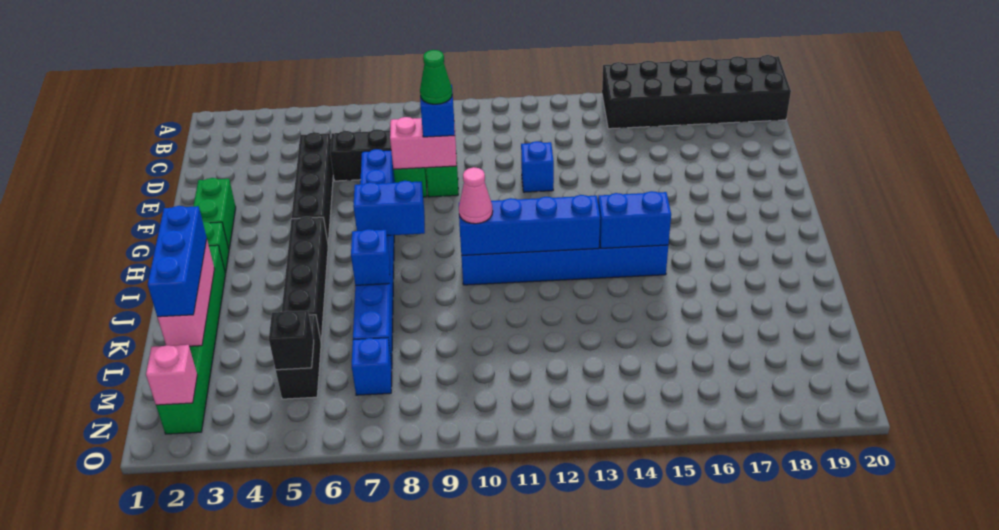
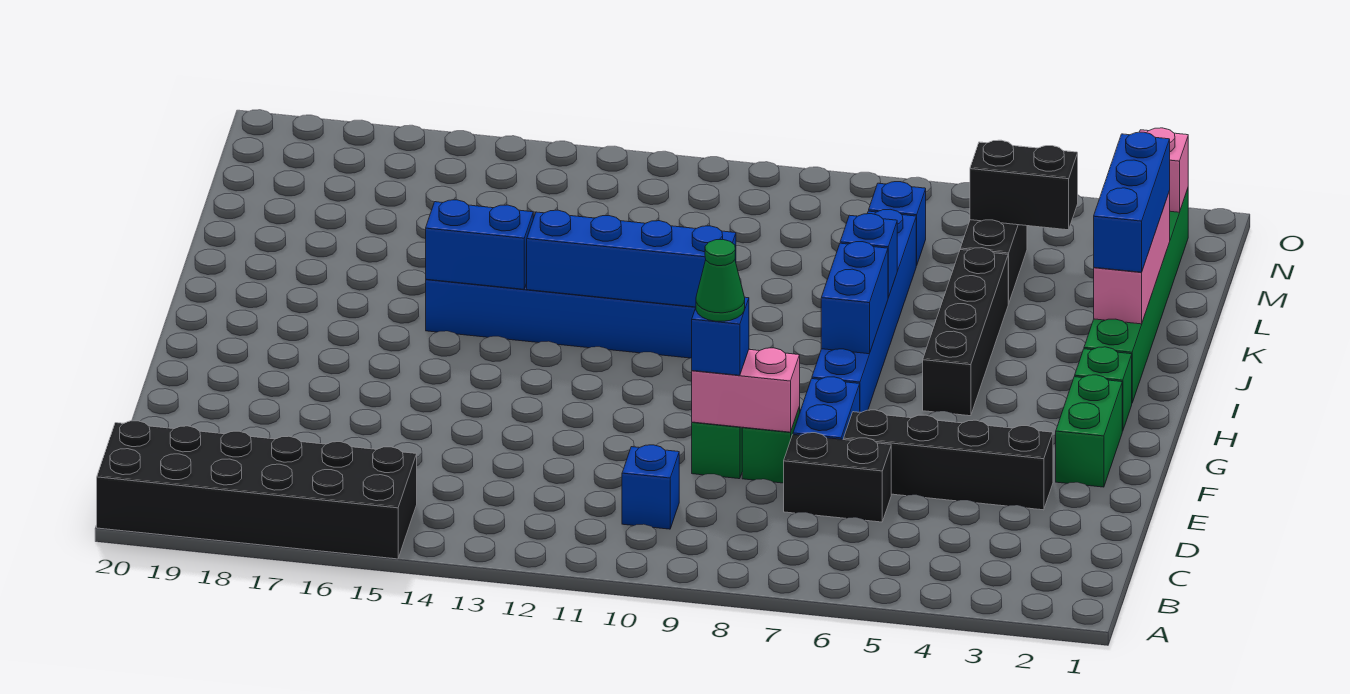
black 1x4 brick [292,132,333,242] -> black 1x4 brick turned to [844,410,1053,510]
blue 1x1 brick [521,141,554,192] -> blue 1x1 brick moved to [622,445,679,529]
blue 1x2 brick [353,181,425,235] -> blue 1x2 brick turned to [821,242,888,354]
pink 1x1 cone [459,167,493,224] -> none
black 1x1 brick [269,311,314,370] -> black 1x2 brick [970,140,1078,230]

